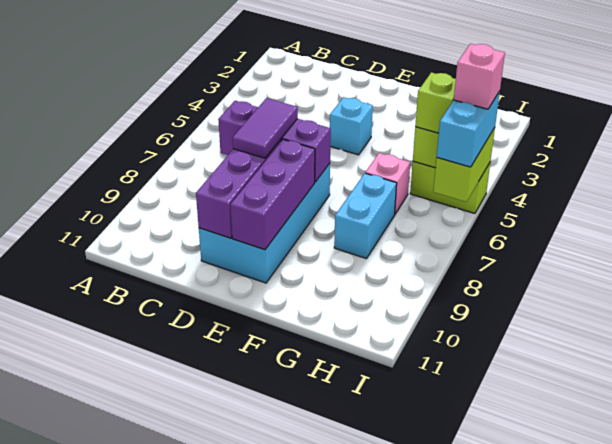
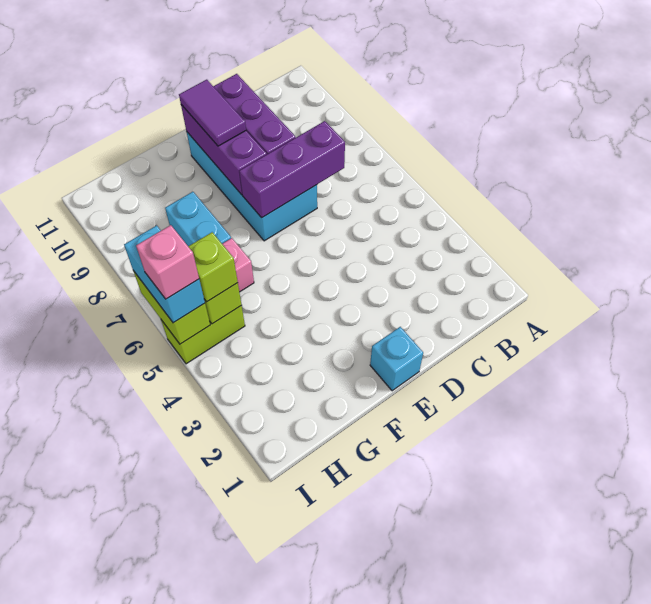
purple 1x2 tile [233,98,298,158] -> purple 1x2 tile moved to [179,80,246,146]
cyan 1x1 brick [330,97,373,155] -> cyan 1x1 brick moved to [370,327,423,391]

